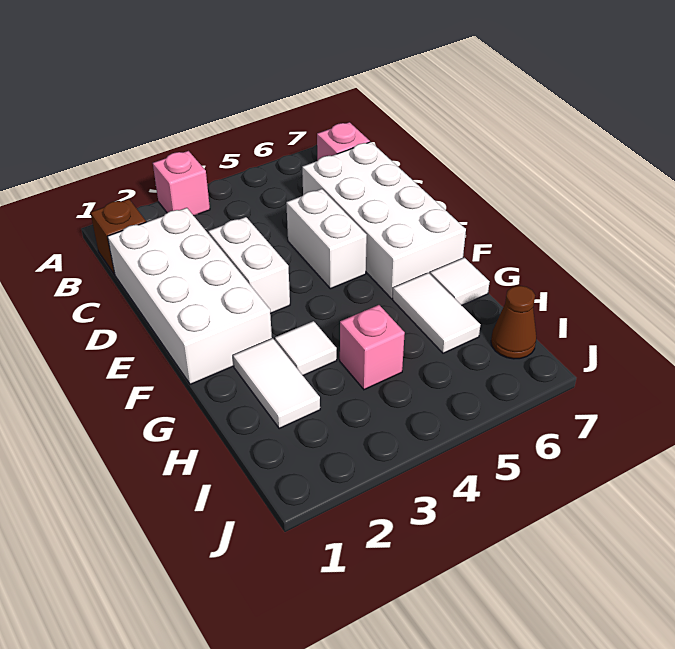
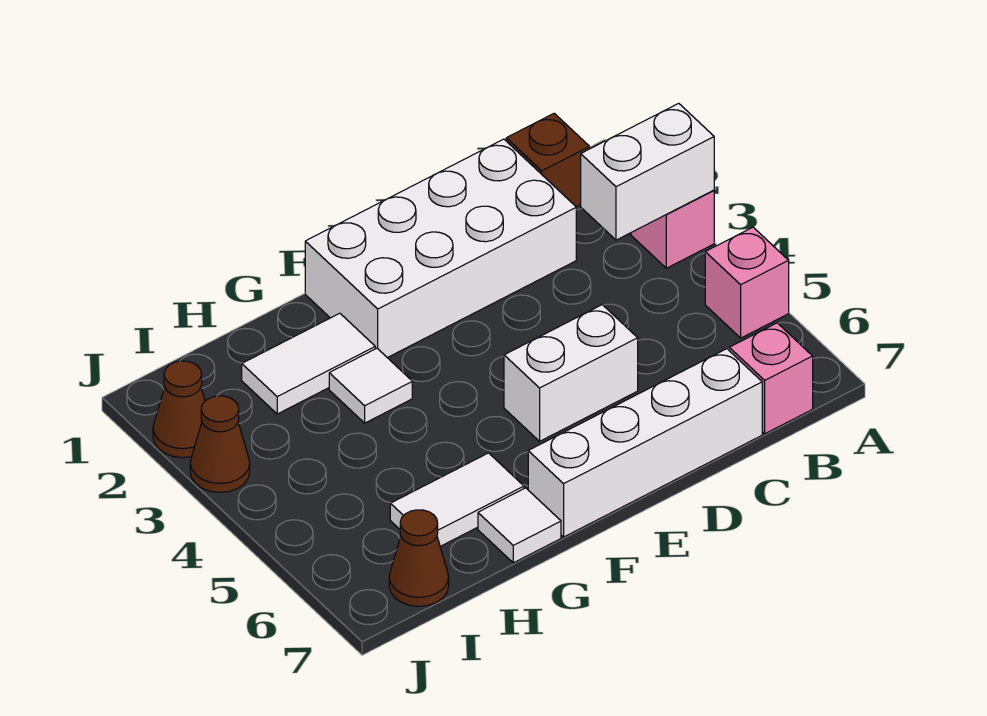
white 2x4 brick [302,142,466,299] -> white 1x4 brick [528,349,762,537]
white 1x2 brick [208,217,290,313] -> white 1x2 brick moved to [581,103,714,240]
pink 1x1 brick [340,305,405,390] -> pink 1x1 brick moved to [705,227,789,338]
none -> brown 1x1 cone [153,361,205,458]
none -> brown 1x1 cone [190,396,250,493]

